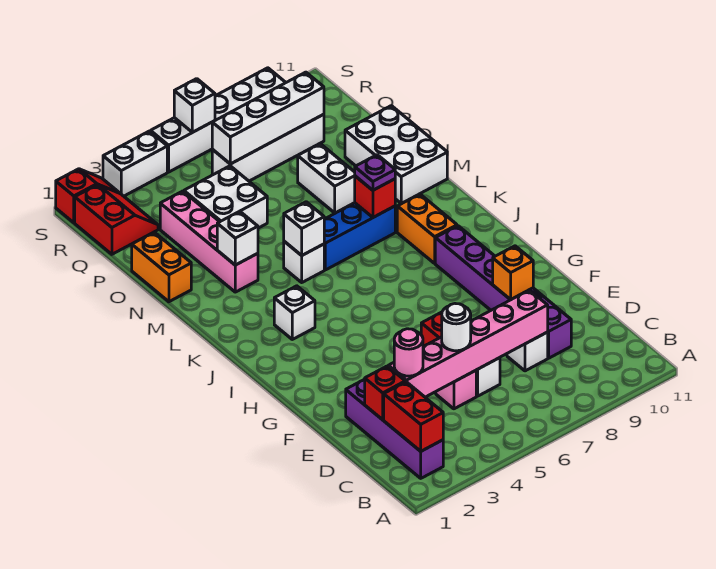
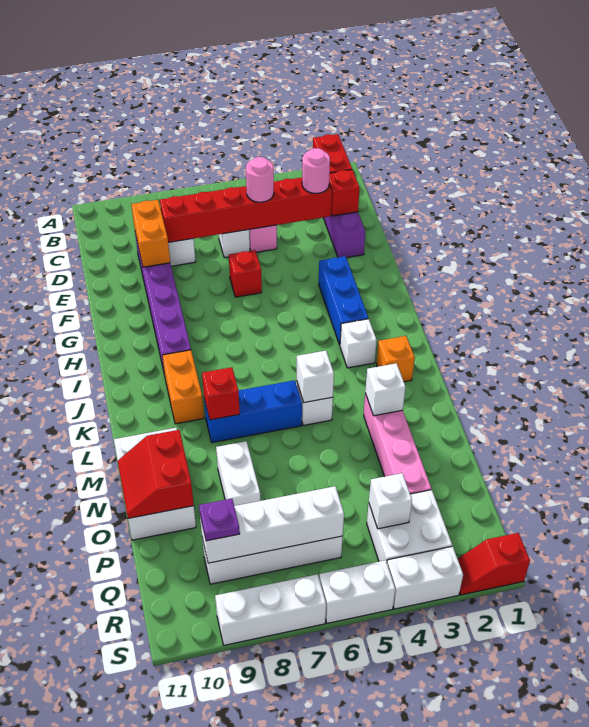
pink 1x6 brick [388,290,548,397] -> red 1x6 brick [160,177,332,243]
white 1x1 round brick [442,304,471,351] -> pink 1x1 round brick [246,157,274,202]
orange 1x1 brick [493,246,533,300] -> orange 1x1 brick moved to [376,336,415,382]
none -> blue 1x3 brick [319,256,368,345]
purple 1x1 plate [355,155,395,190] -> purple 1x1 plate moved to [199,499,240,541]
orange 1x2 brick [132,232,191,302] -> orange 1x2 brick moved to [131,200,170,267]
white 2x2 brick [184,166,267,228] -> white 2x2 brick moved to [367,490,452,562]
red 2x2 slope [75,185,158,254] -> red 2x2 slope moved to [118,430,194,518]
white 1x1 brick [174,79,215,132] -> white 1x1 brick moved to [369,473,412,529]

